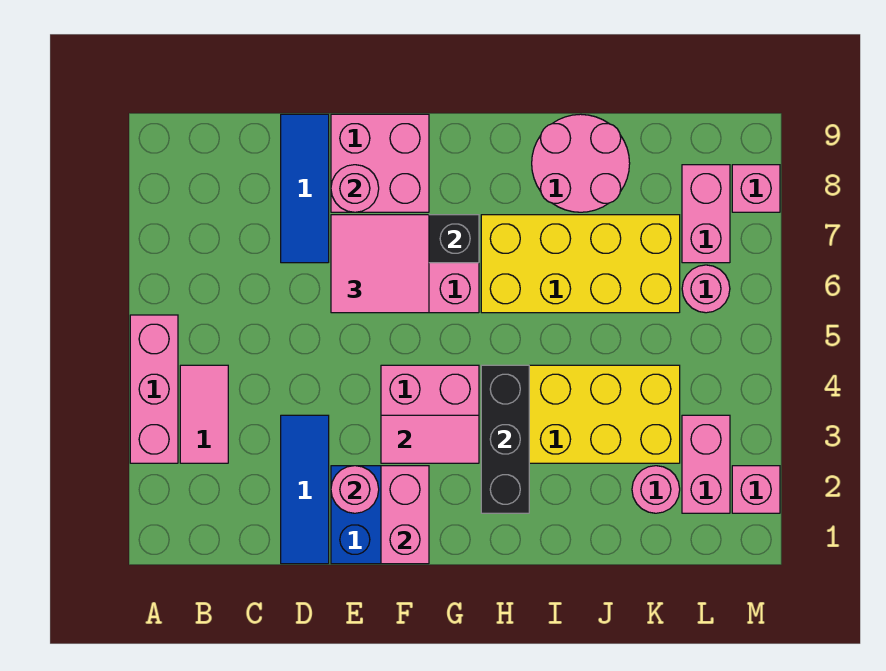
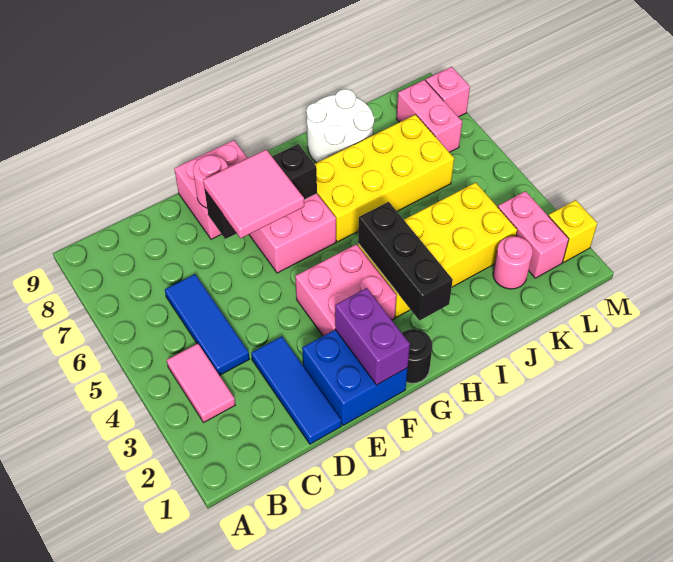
pink 1x3 brick [130,315,178,463] -> none
blue 1x3 tile [281,114,329,263] -> blue 1x3 tile moved to [165,274,249,375]
pink 1x1 round brick [331,466,379,513] -> none
pink 1x2 brick [381,466,429,564] -> purple 1x2 brick [335,288,410,385]
pink 1x2 tile [381,415,479,463] -> none
none -> black 1x1 round brick [402,329,433,383]
pink 2x2 round brick [532,114,630,212] -> white 2x2 round brick [306,89,374,163]
pink 1x1 round brick [682,265,730,313] -> none
pink 1x1 brick [732,466,780,513] -> yellow 1x1 brick [549,200,597,262]

